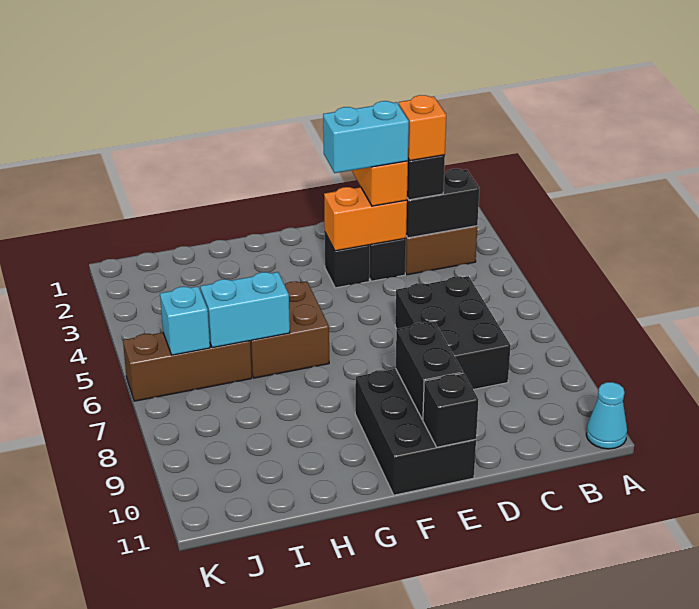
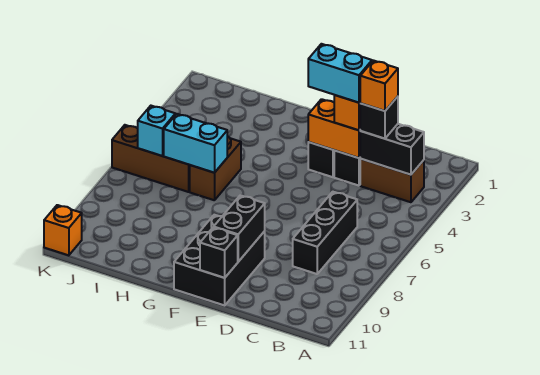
cyan 1x1 cone [586,382,627,449] -> none
black 2x3 brick [395,276,511,390] -> black 1x3 brick [293,192,357,274]
brown 2x2 brick [250,281,329,378] -> brown 1x2 brick [190,136,241,200]
none -> orange 1x1 brick [44,205,82,255]

